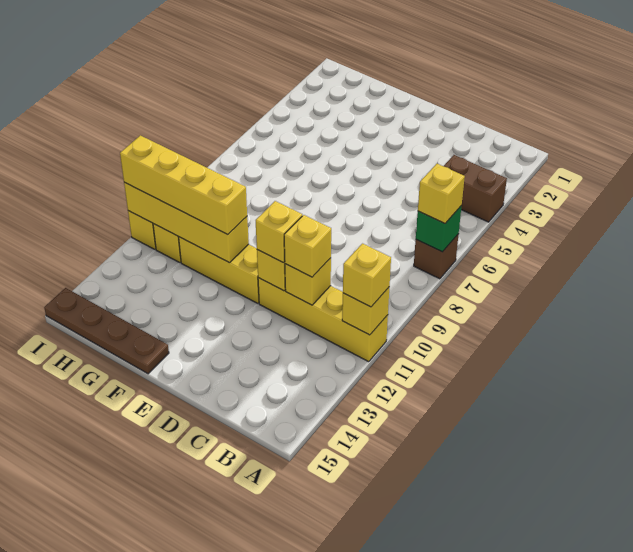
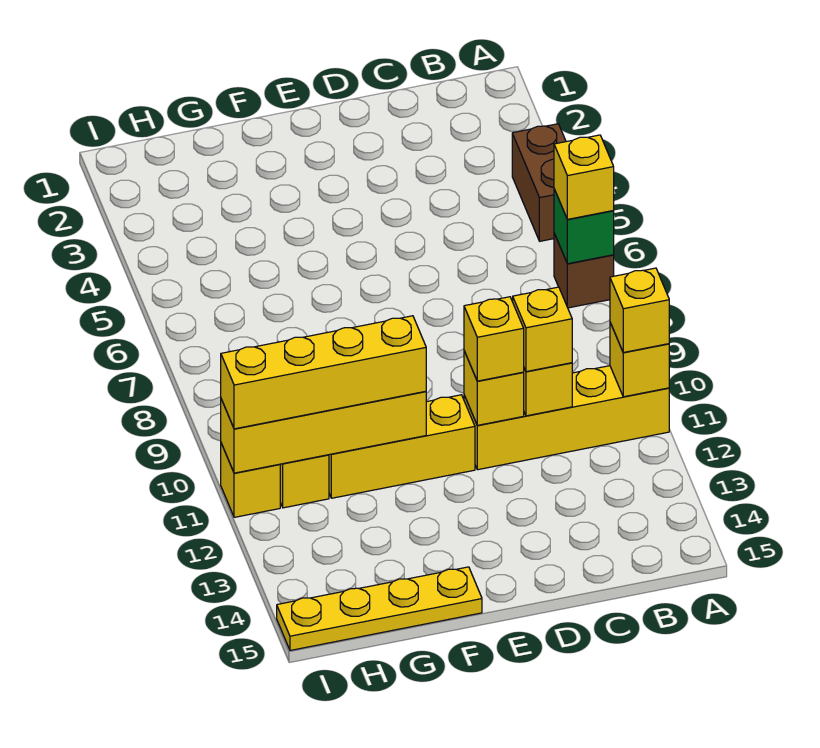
brown 1x2 brick [444,155,507,222] -> brown 1x2 brick turned to [512,124,566,241]
brown 1x4 plate [44,288,169,374] -> yellow 1x4 plate [277,567,482,650]

